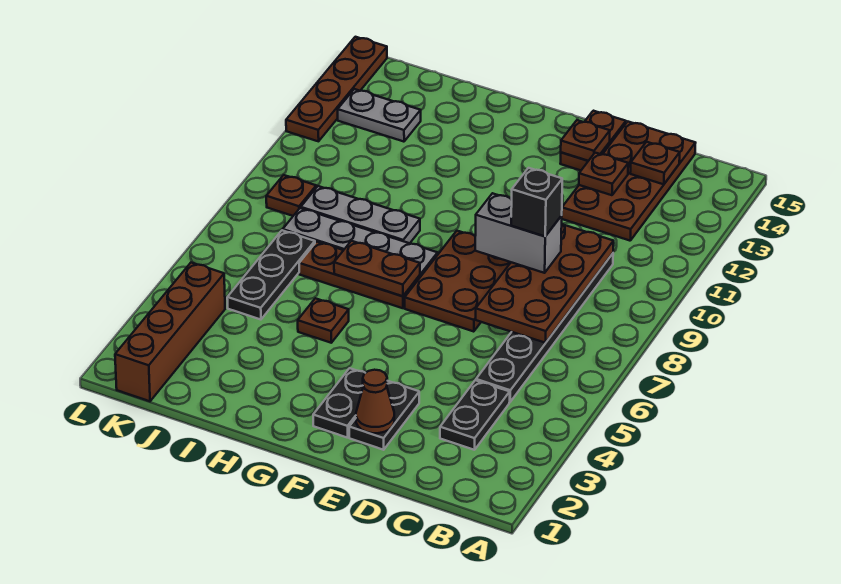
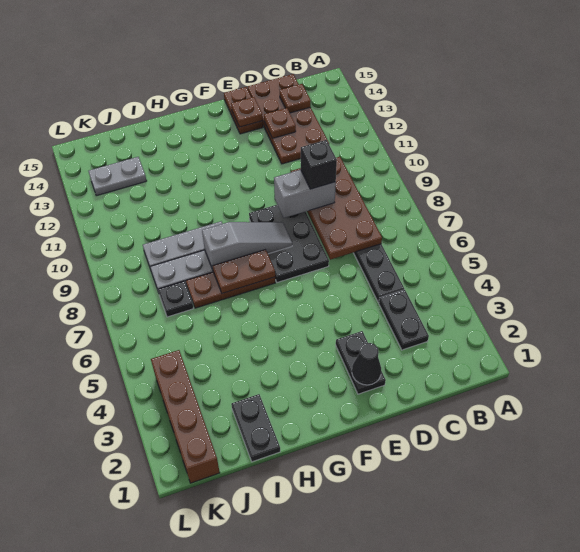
brown 1x1 cone [356,370,394,433] -> black 1x1 cone [352,343,381,385]
brown 2x3 plate [405,231,511,332] -> black 2x3 plate [249,205,329,282]
black 1x2 plate [313,368,365,438] -> black 1x2 plate moved to [231,394,280,462]
none -> grey 1x3 slope [202,222,292,270]
brown 1x1 plate [298,298,349,343] -> none
black 1x3 plate [227,230,315,320] -> black 1x1 plate [158,281,194,317]
brown 1x1 plate [266,175,316,216] -> none
brown 1x4 plate [286,37,387,141] -> none

